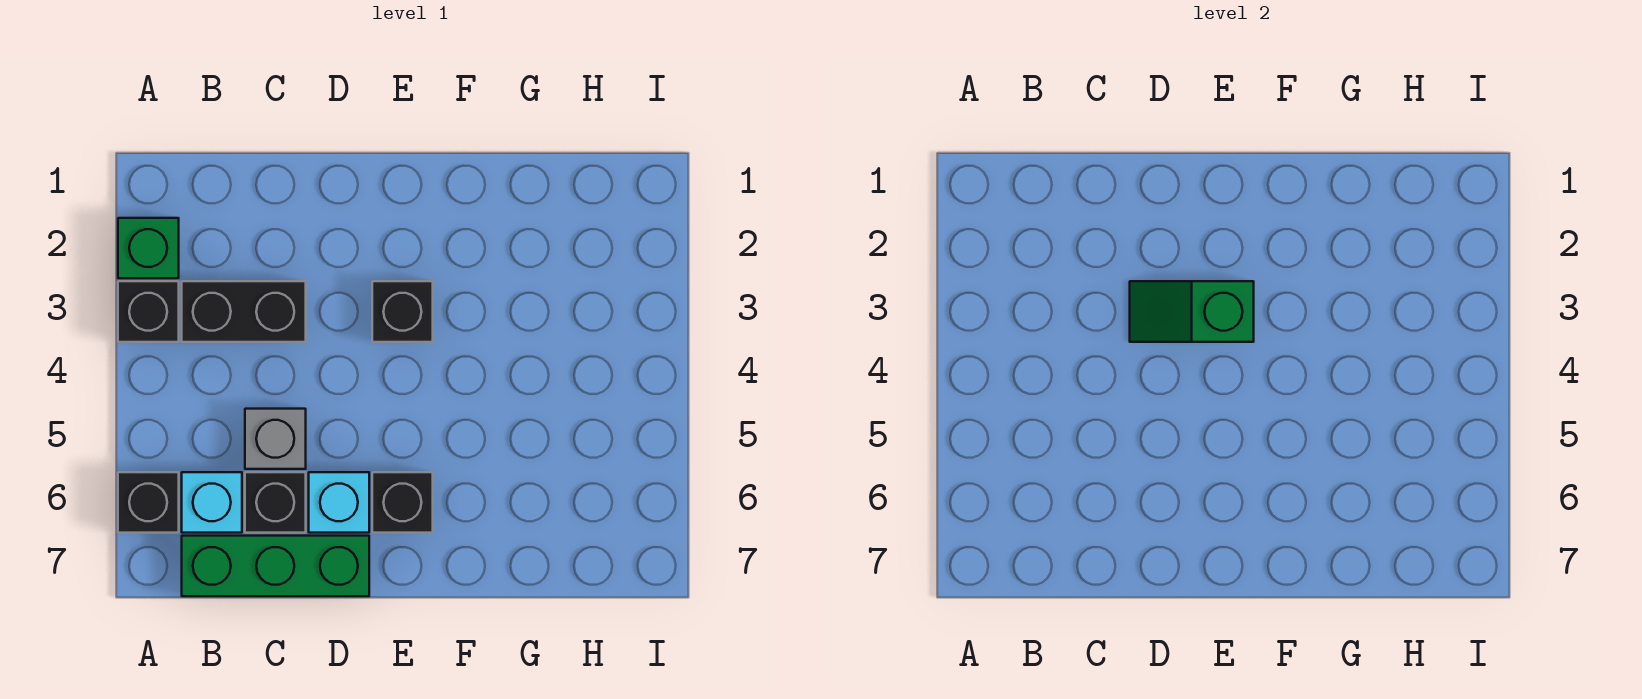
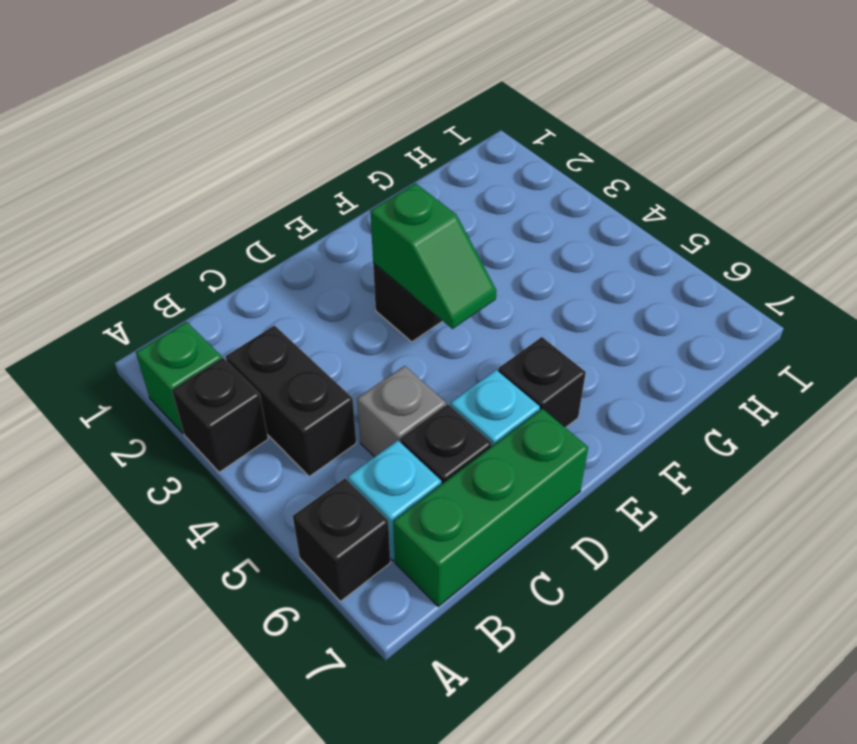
black 1x2 brick [182,281,306,342] -> black 1x2 brick turned to [226,326,356,477]
green 1x2 slope [1130,281,1254,342] -> green 1x2 slope turned to [370,183,496,329]

